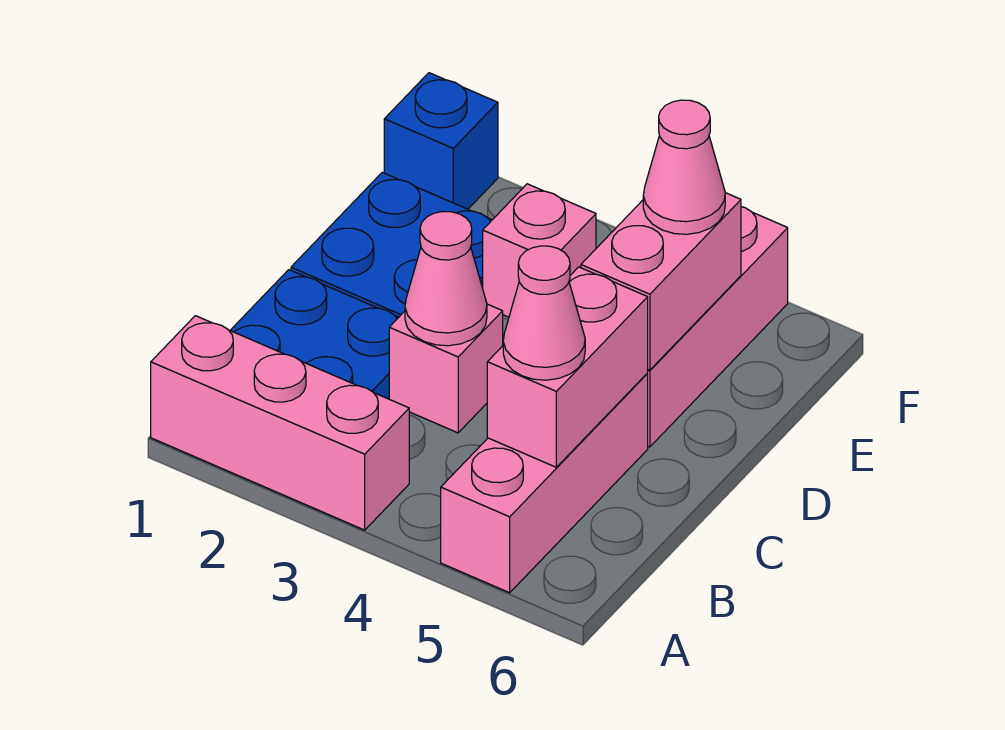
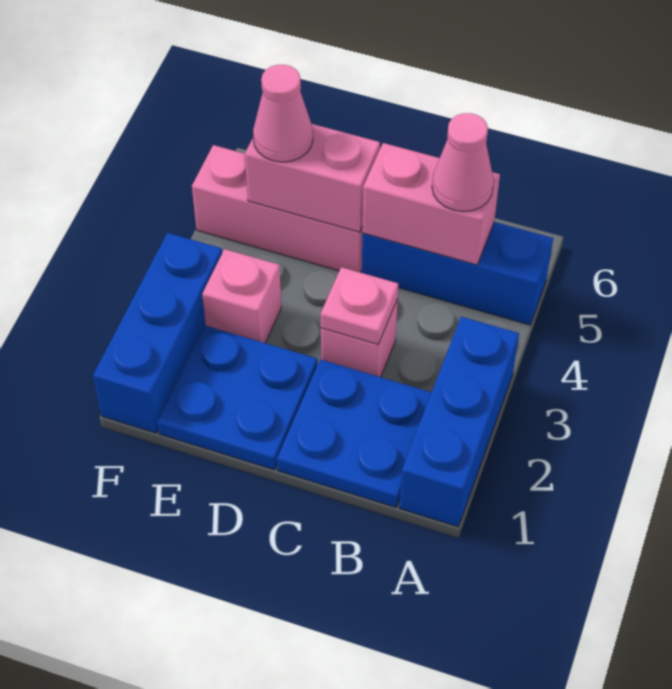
pink 1x3 brick [151,316,409,530] -> blue 1x3 brick [400,317,519,527]
pink 1x3 brick [441,374,648,593] -> blue 1x3 brick [362,222,553,325]
pink 1x1 cone [405,212,487,346] -> pink 1x1 plate [321,267,398,344]
blue 1x1 brick [384,73,498,209] -> blue 1x3 brick [93,233,222,433]

